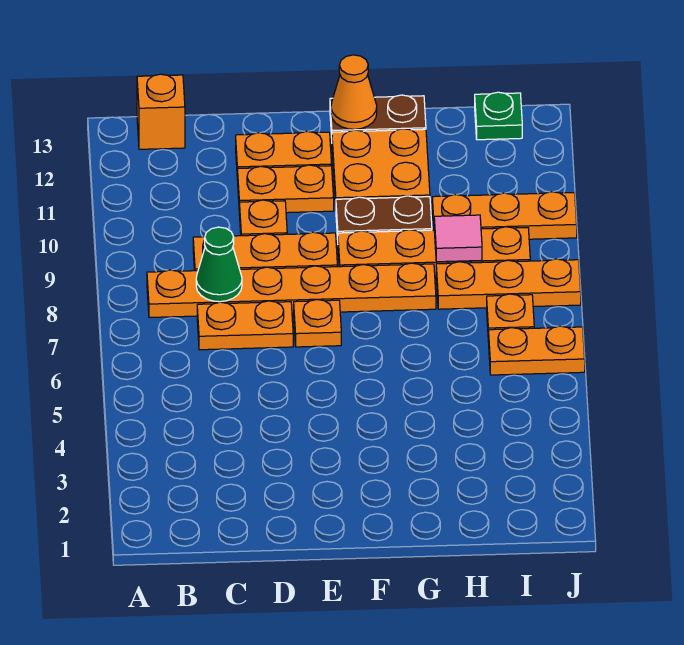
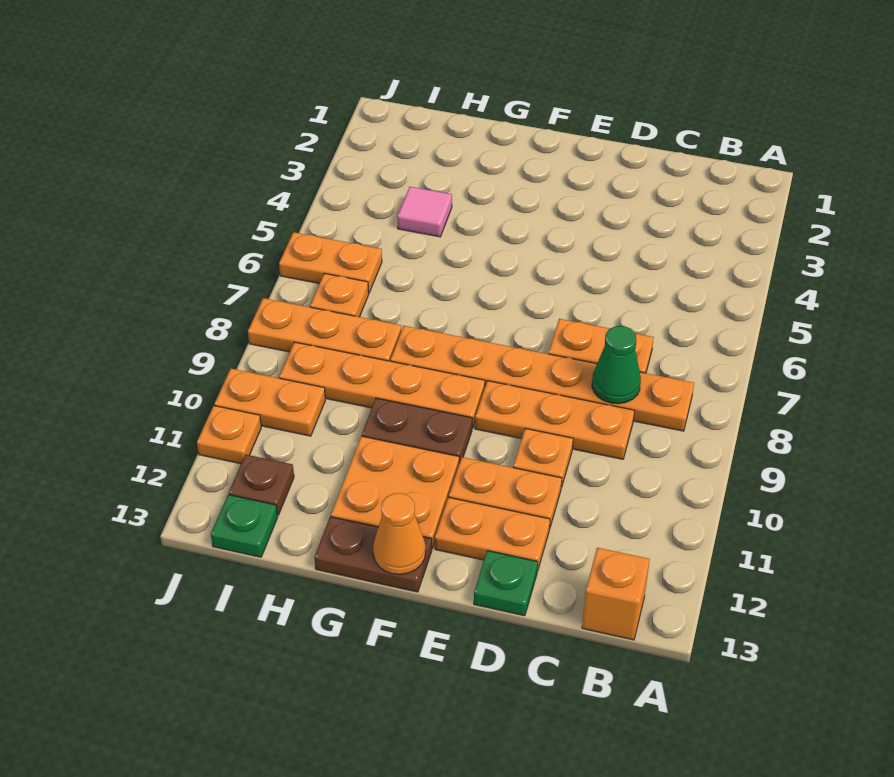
none -> green 1x1 plate [474,551,538,616]
orange 1x1 plate [294,300,341,347] -> orange 1x1 plate moved to [197,406,261,464]
pink 1x1 tile [434,215,482,262] -> pink 1x1 tile moved to [397,187,452,237]
orange 1x3 plate [432,192,577,239] -> orange 1x2 plate [214,369,325,436]
none -> brown 1x1 plate [229,454,294,515]

